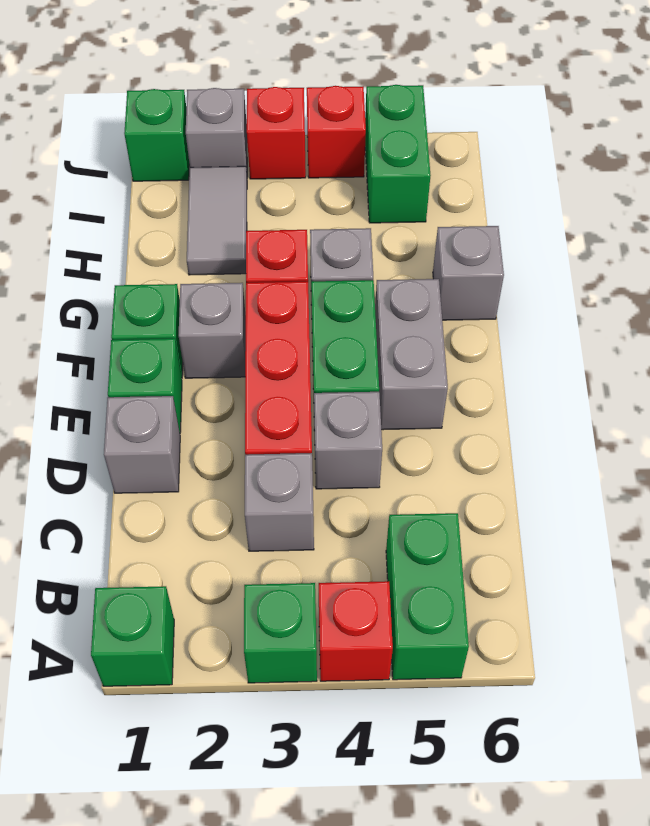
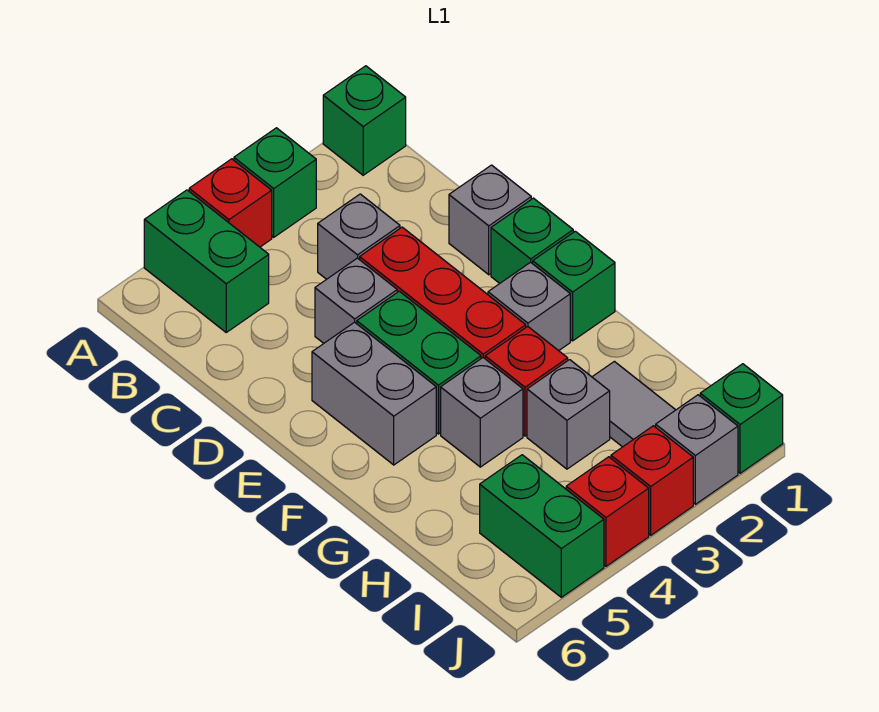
grey 1x1 brick [433,226,504,320] -> grey 1x1 brick moved to [527,360,610,469]

